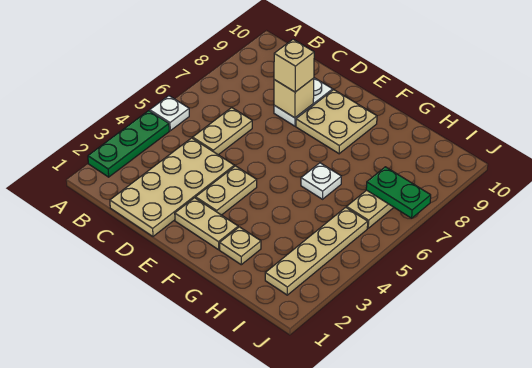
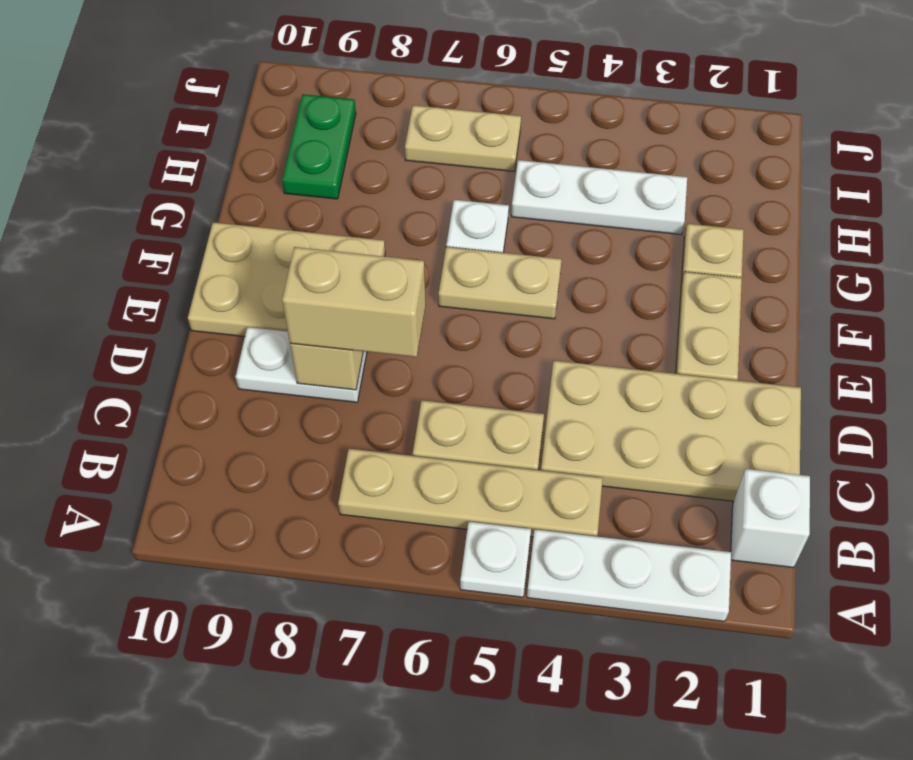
green 1x3 plate [88,111,169,177] -> white 1x3 plate [527,529,731,621]
none -> white 1x1 brick [731,469,810,568]
tan 1x1 brick [274,39,314,92] -> tan 1x2 brick [282,247,426,357]
tan 1x2 plate [196,166,257,215] -> tan 1x2 plate moved to [438,247,562,319]
tan 2x2 plate [296,90,377,154] -> tan 2x3 plate [188,222,385,337]
none -> white 1x3 plate [511,160,687,234]
tan 1x4 plate [265,207,368,295] -> tan 1x4 plate moved to [338,449,603,537]
green 1x2 plate [366,167,431,218] -> green 1x2 plate moved to [282,94,356,199]

